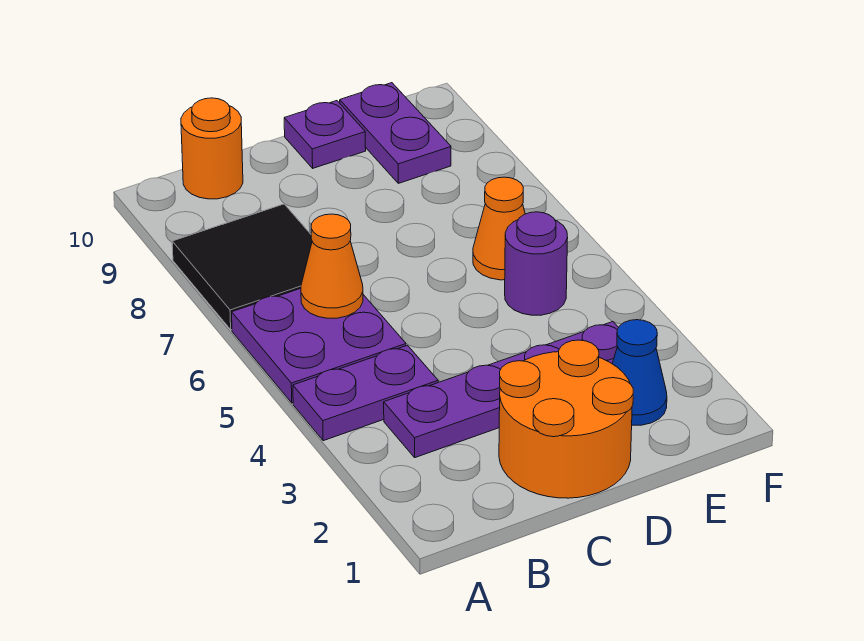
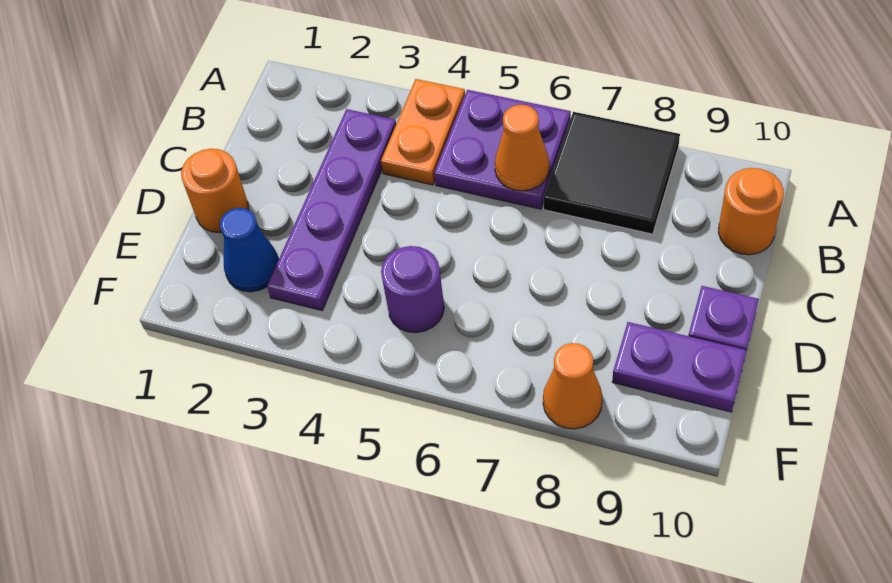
purple 1x2 plate [293,345,438,441] -> orange 1x2 plate [381,79,465,185]
orange 2x2 round brick [499,340,633,498] -> orange 1x1 round brick [181,149,249,233]
orange 1x1 cone [473,177,525,280] -> orange 1x1 cone moved to [543,343,603,429]

